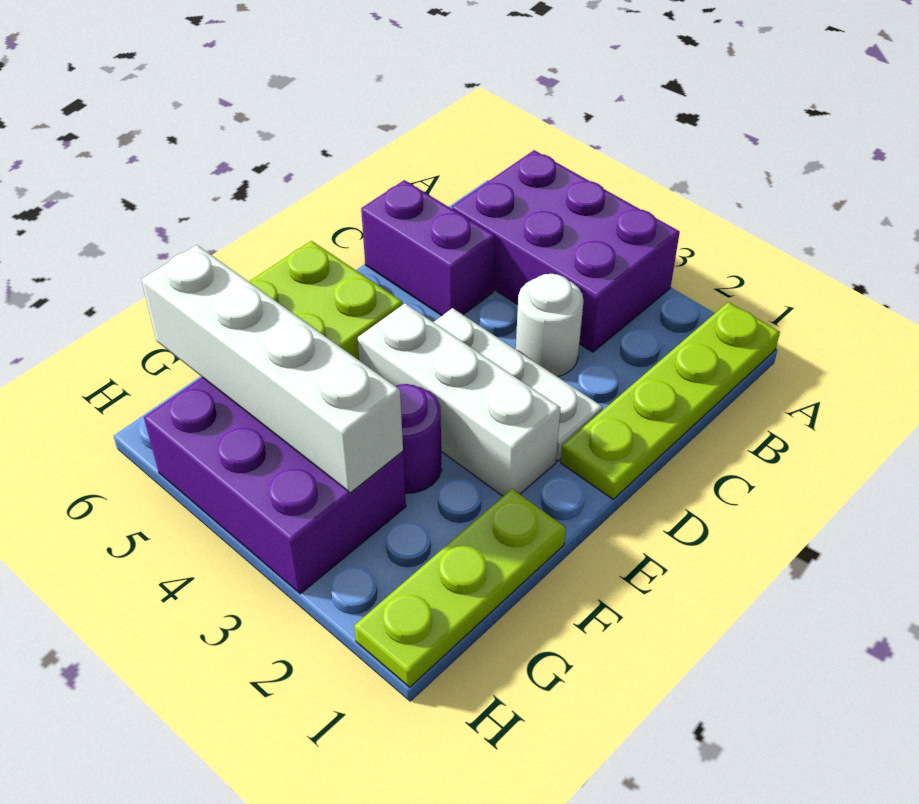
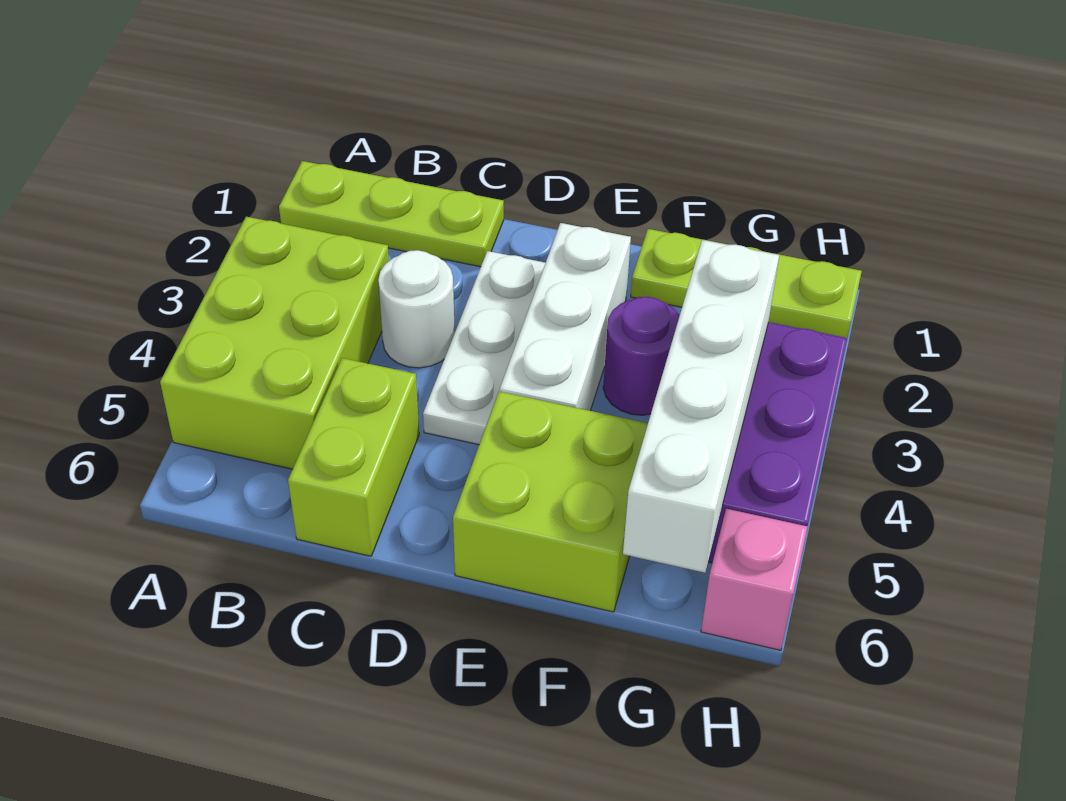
lime 1x4 plate [561,302,780,499] -> lime 1x3 plate [279,161,504,267]
purple 2x3 brick [452,150,680,352] -> lime 2x3 brick [160,217,389,469]
purple 1x2 brick [361,180,495,316] -> lime 1x2 brick [288,358,419,556]
none -> pink 1x1 brick [701,509,808,650]

